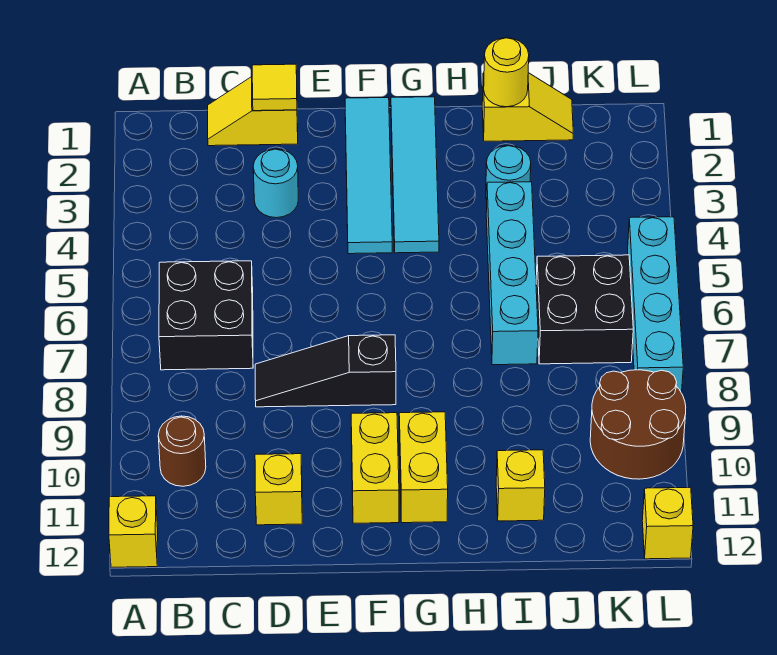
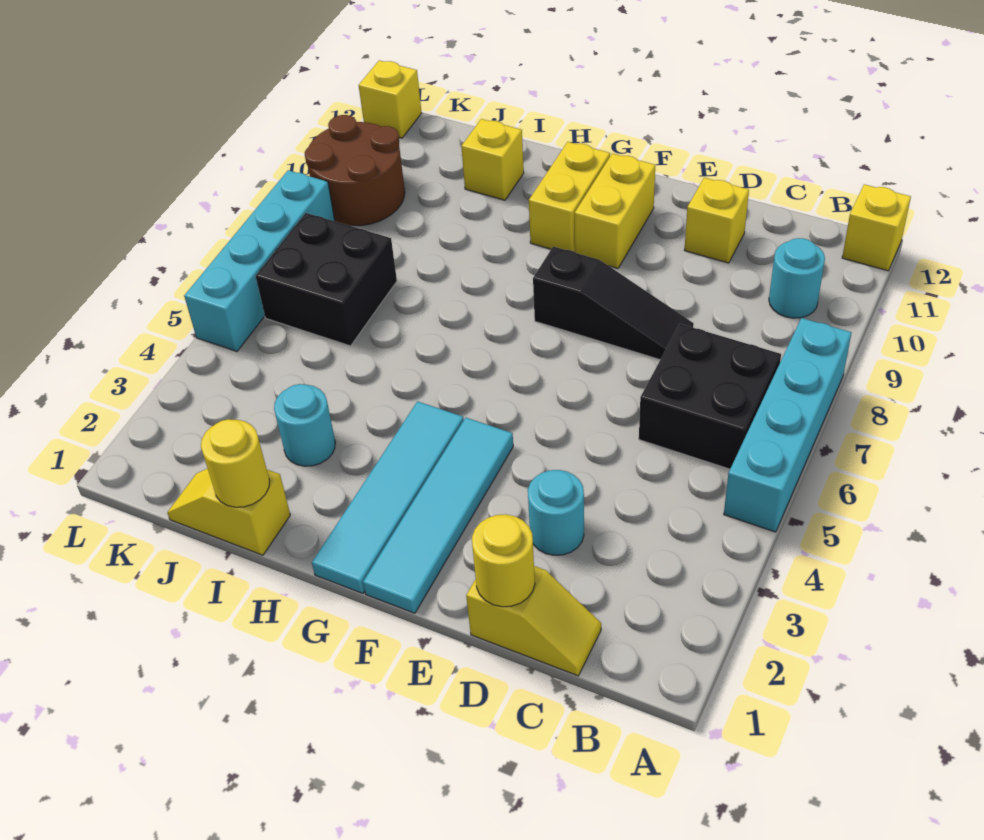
brown 1x1 round brick [158,416,206,486] -> cyan 1x1 round brick [769,238,825,318]
yellow 1x1 tile [252,64,297,111] -> yellow 1x1 round brick [472,514,535,607]
cyan 1x4 brick [486,182,538,365] -> cyan 1x4 brick moved to [724,318,852,532]

